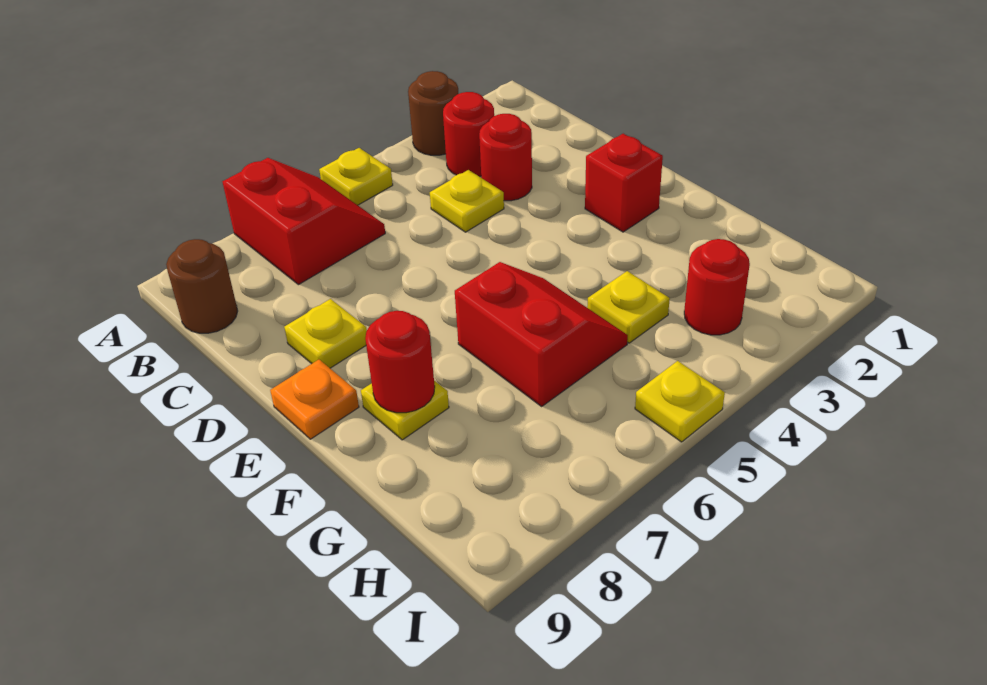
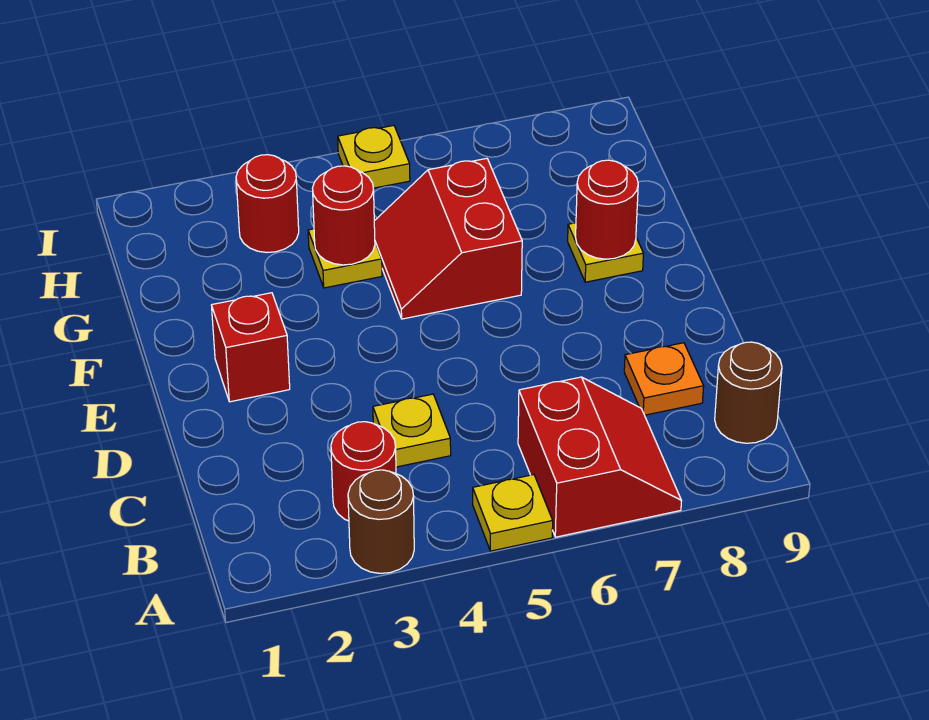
red 2x2 slope [223,158,385,285] -> red 2x2 slope turned to [518,377,681,537]
red 1x1 round brick [479,114,532,201] -> red 1x1 round brick moved to [312,166,375,265]
yellow 1x1 plate [284,299,367,368] -> none
orange 1x1 plate [270,360,359,439] -> orange 1x1 plate moved to [624,343,704,415]

